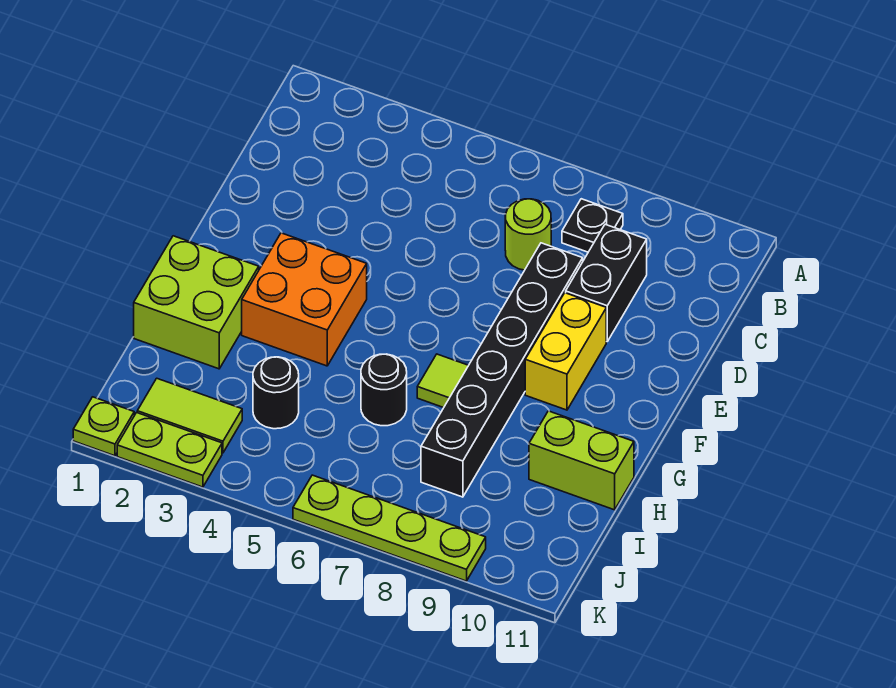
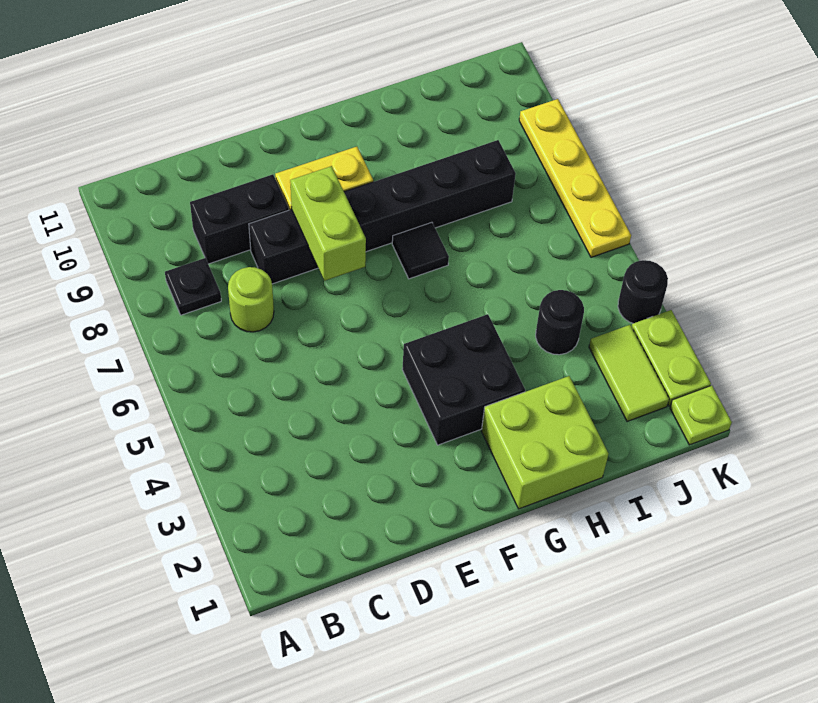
orange 2x2 brick [242,233,367,366] -> black 2x2 brick [402,314,525,445]
lime 1x1 tile [417,354,468,408] -> black 1x1 tile [392,222,449,279]
black 1x1 round brick [361,354,407,426] -> black 1x1 round brick moved to [618,260,668,323]
lime 1x2 brick [529,411,634,510] -> lime 1x2 brick moved to [290,166,366,281]
lime 1x4 plate [293,475,486,581] -> yellow 1x4 plate [519,99,631,257]

